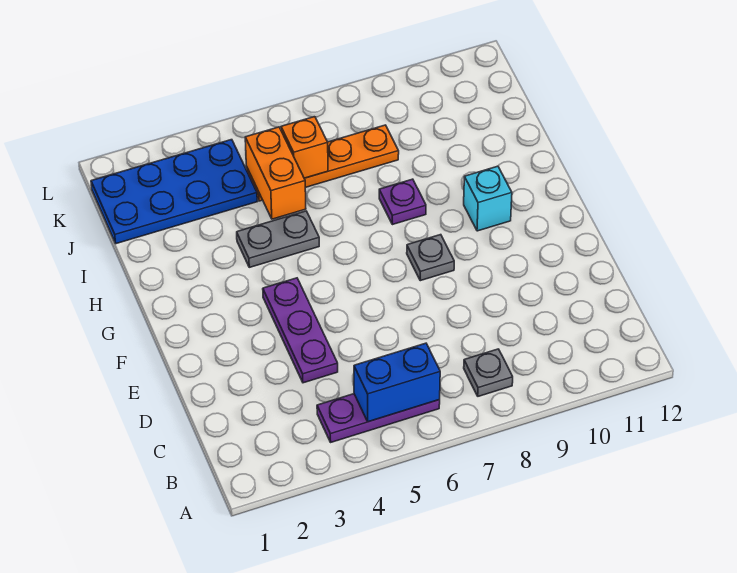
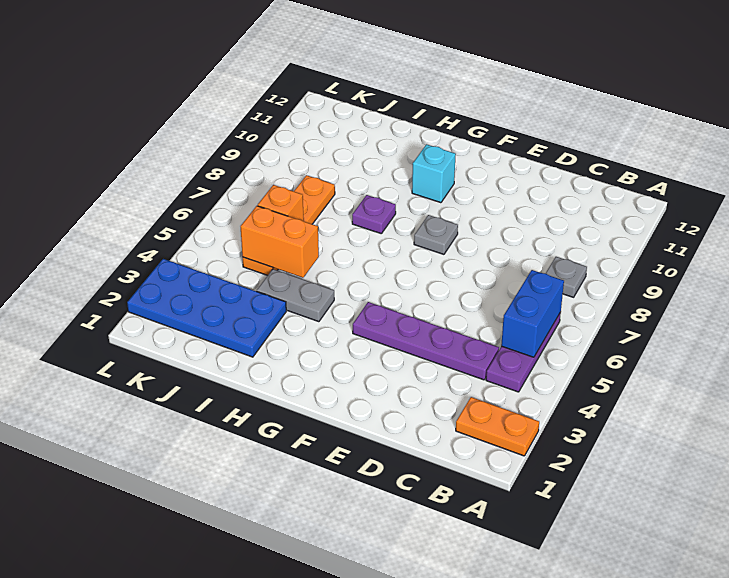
none -> orange 1x2 plate [456,397,539,456]
purple 1x3 plate [263,278,338,383] -> purple 1x4 plate [353,302,499,380]
grey 1x2 plate [237,211,319,267] -> grey 1x2 plate turned to [257,269,334,322]
blue 2x4 plate [91,140,257,244] -> blue 2x4 plate turned to [127,259,286,357]

